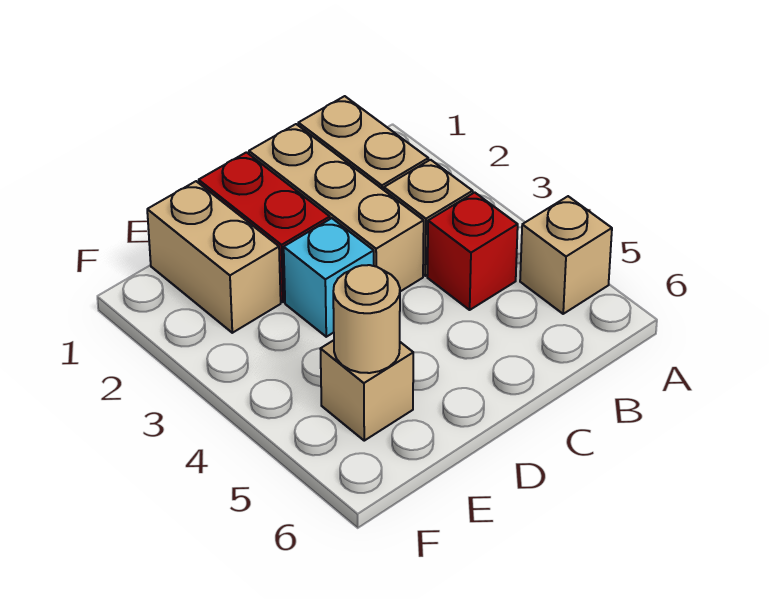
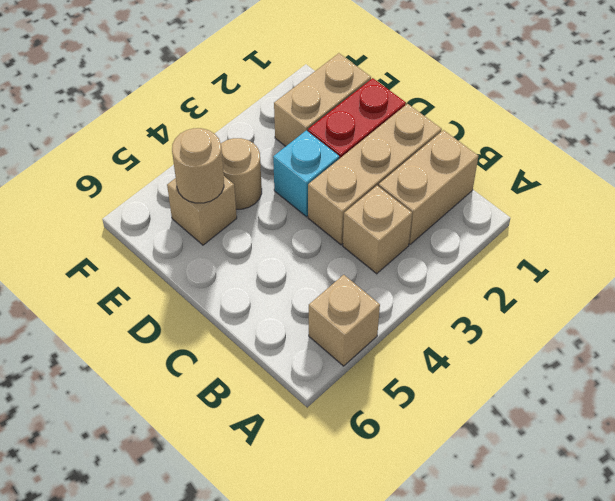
red 1x1 brick [427,192,518,310] -> none
none -> tan 1x1 round brick [221,138,262,209]

